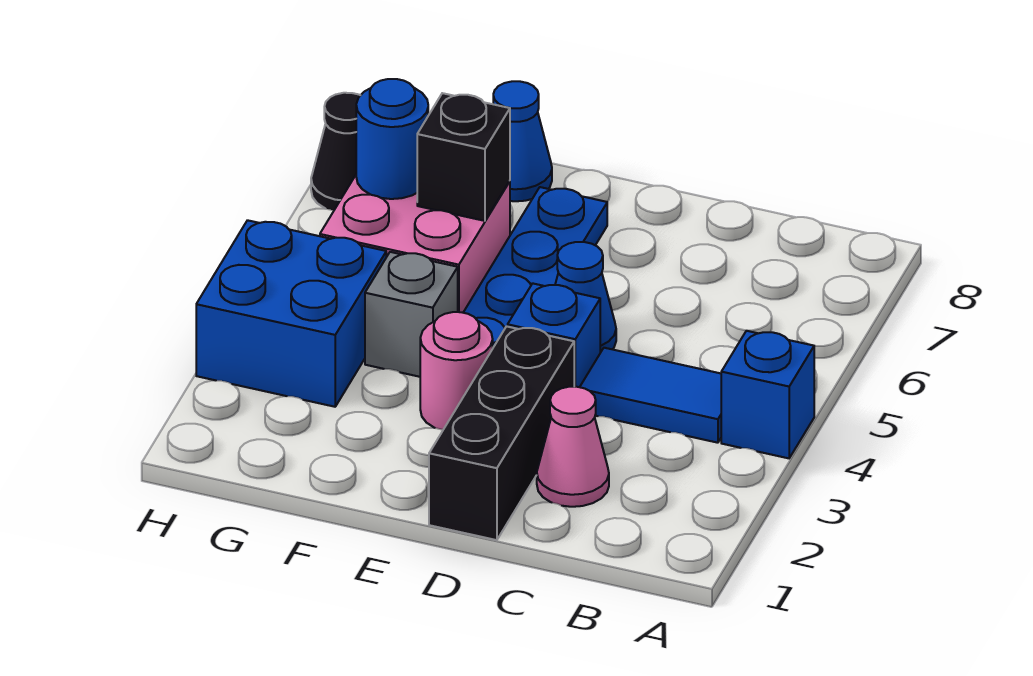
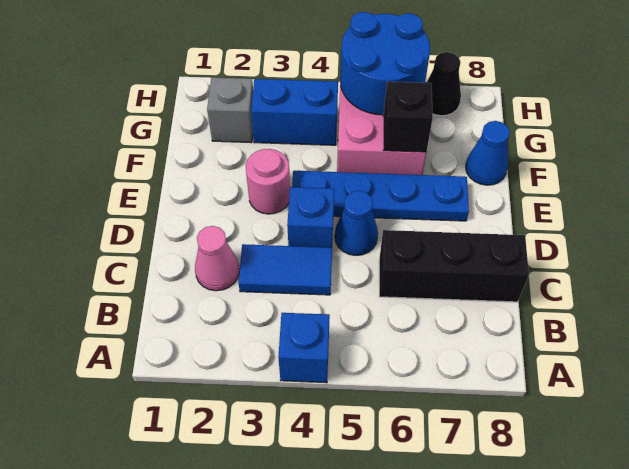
blue 1x2 tile [580,348,721,443] -> blue 1x2 tile turned to [239,244,332,295]
black 1x3 brick [429,326,574,540] -> black 1x3 brick moved to [379,230,529,302]
grey 1x1 brick [365,252,458,377] -> grey 1x1 brick moved to [207,77,253,143]
blue 2x2 brick [196,220,386,407] -> blue 1x2 brick [251,79,338,145]
blue 1x1 round brick [356,79,428,199] -> blue 2x2 round brick [340,12,430,115]

